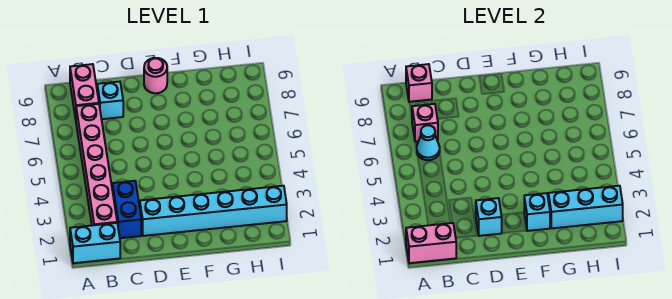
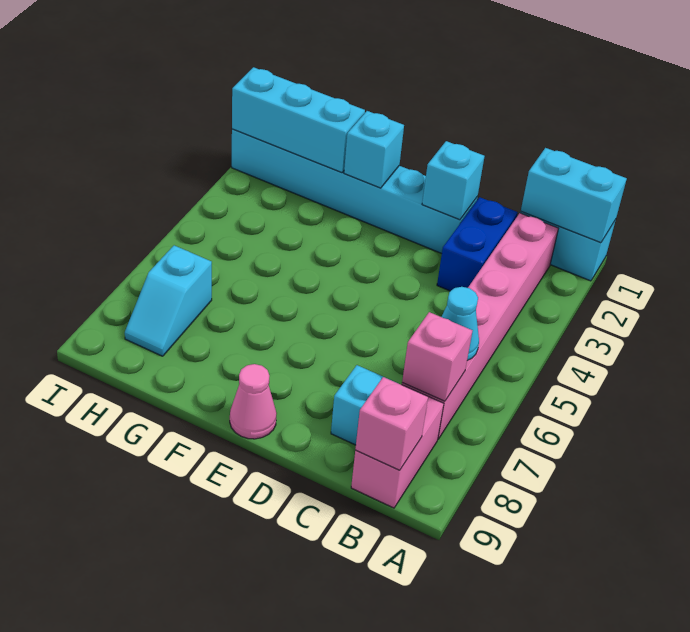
pink 1x2 brick [406,223,456,263] -> cyan 1x2 brick [521,148,627,243]
pink 1x1 round brick [144,58,167,93] -> pink 1x1 cone [230,364,277,439]
none -> cyan 1x2 slope [125,245,212,356]

